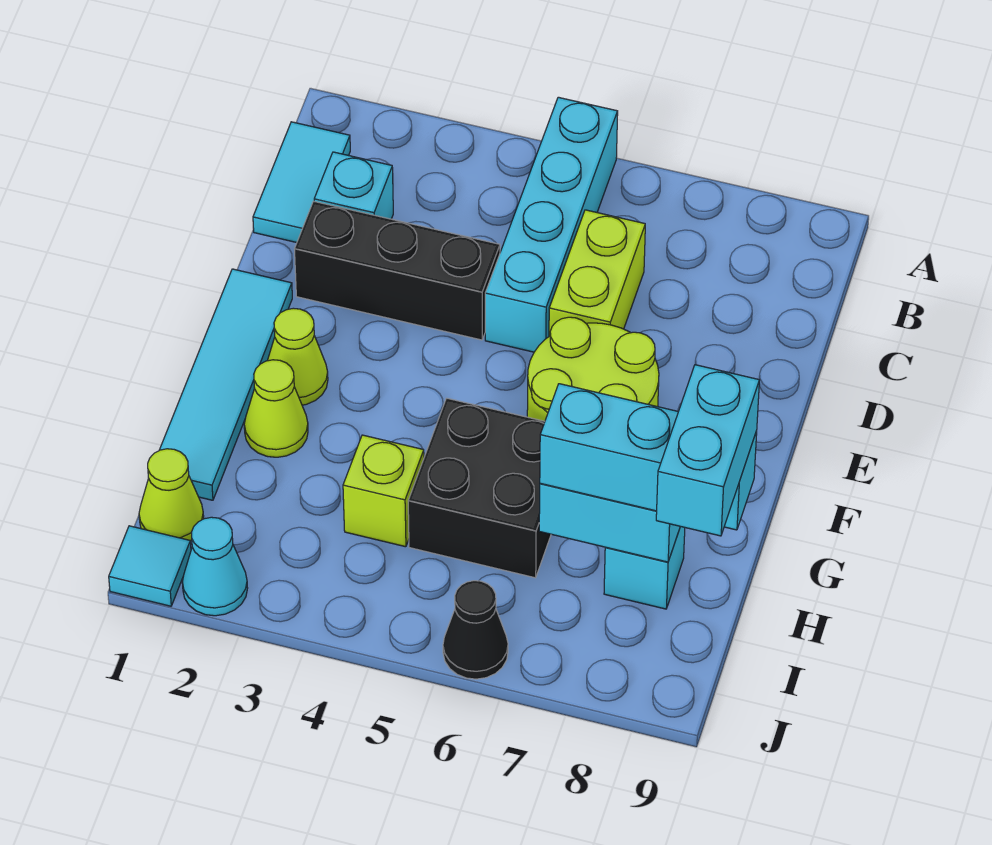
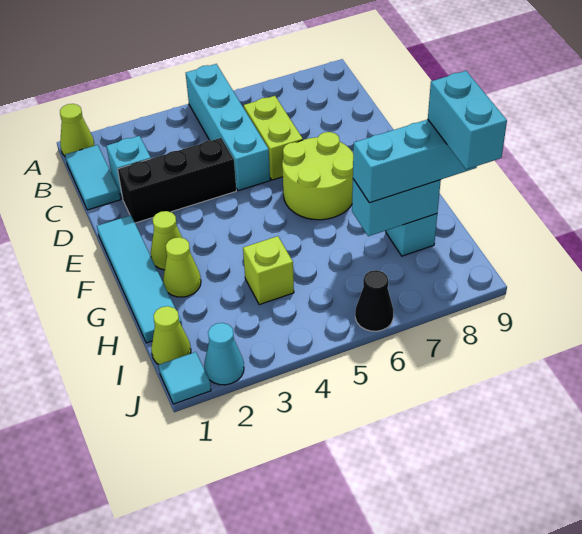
none -> lime 1x1 cone [60,104,95,156]
black 2x2 brick [408,398,551,578] -> none

